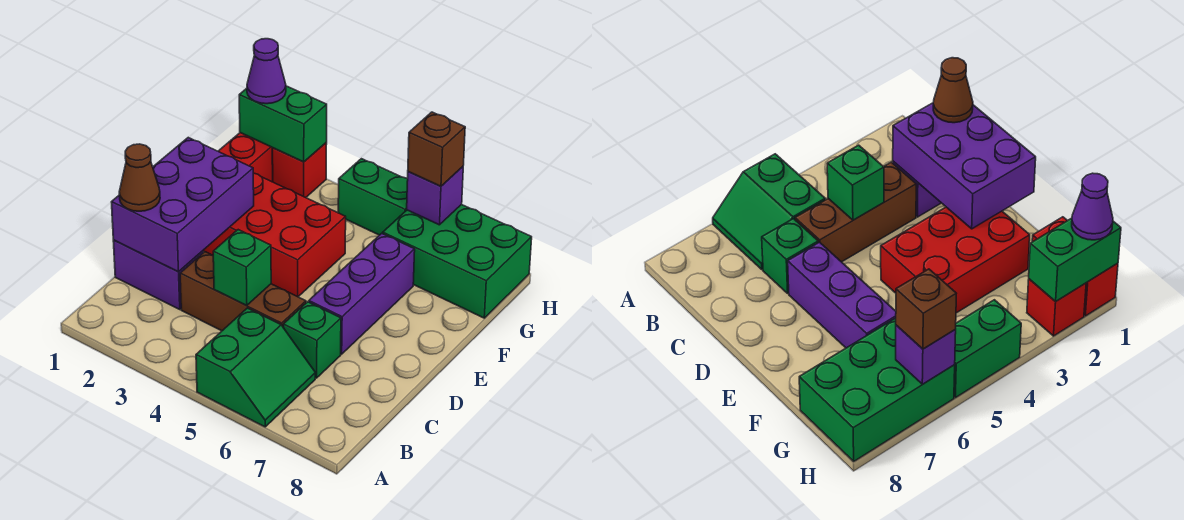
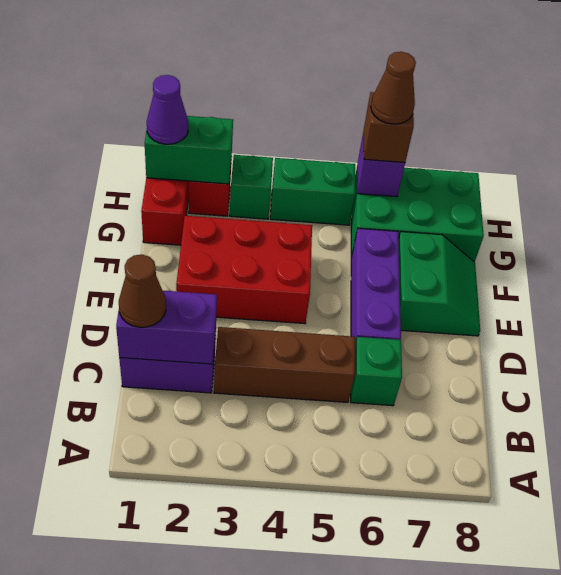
green 2x2 slope [196,308,315,427] -> green 2x2 slope moved to [398,232,480,336]
purple 2x3 brick [112,138,254,272] -> purple 1x2 brick [116,291,217,364]
green 1x1 brick [213,230,271,305] -> green 1x1 brick moved to [230,155,273,219]
none -> brown 1x1 cone [371,52,416,124]

